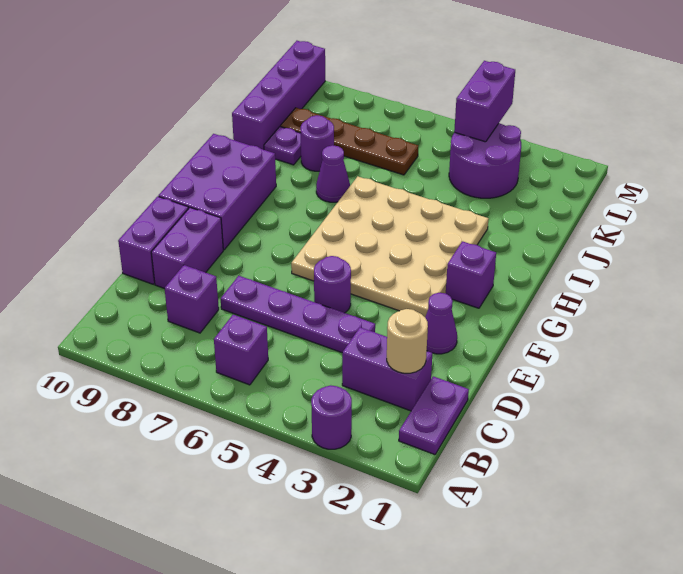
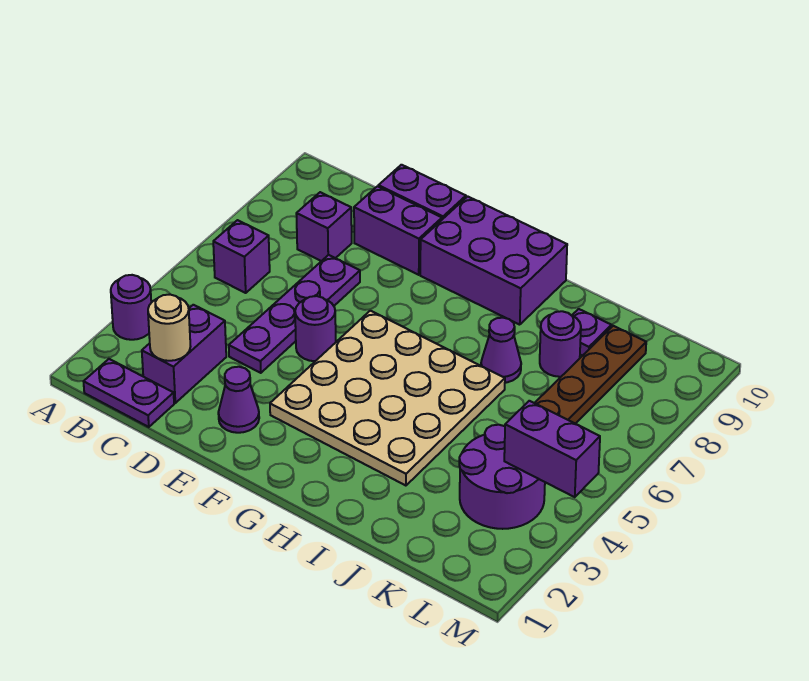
purple 1x1 brick [446,241,496,308] -> none
purple 1x4 brick [232,41,325,150] -> none

